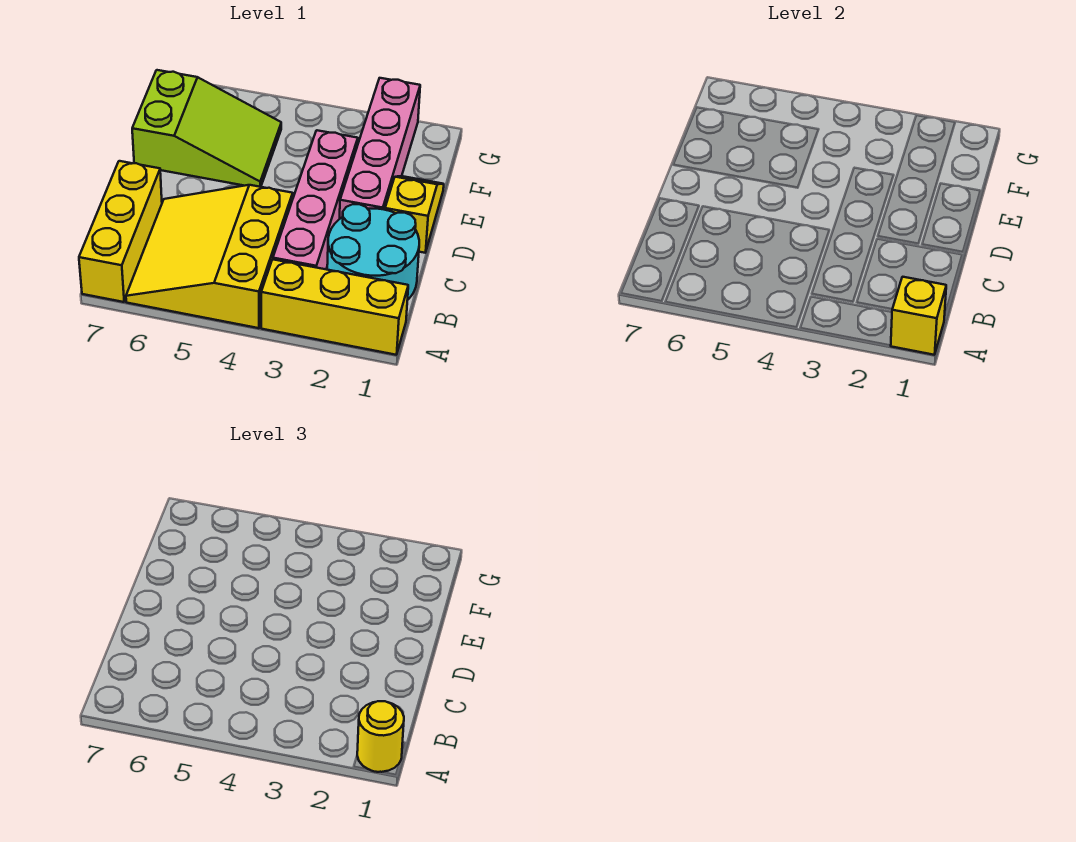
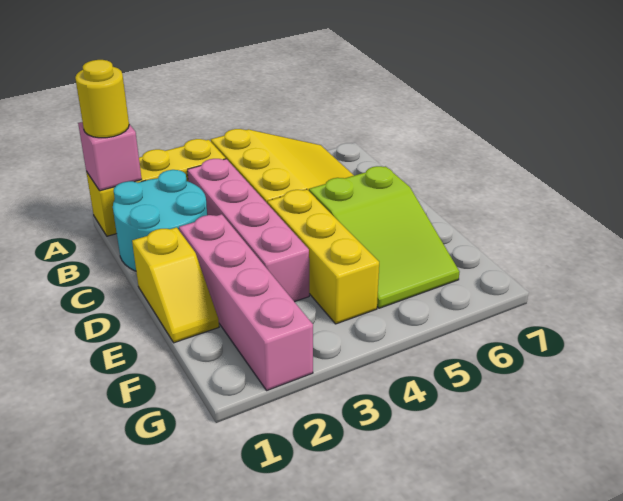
yellow 1x1 brick [890,277,946,355] -> pink 1x1 brick [78,122,142,191]
yellow 1x3 brick [79,161,162,302] -> yellow 1x3 brick moved to [267,189,379,324]
lime 2x3 slope [132,70,281,187] -> lime 2x3 slope turned to [309,166,459,308]

